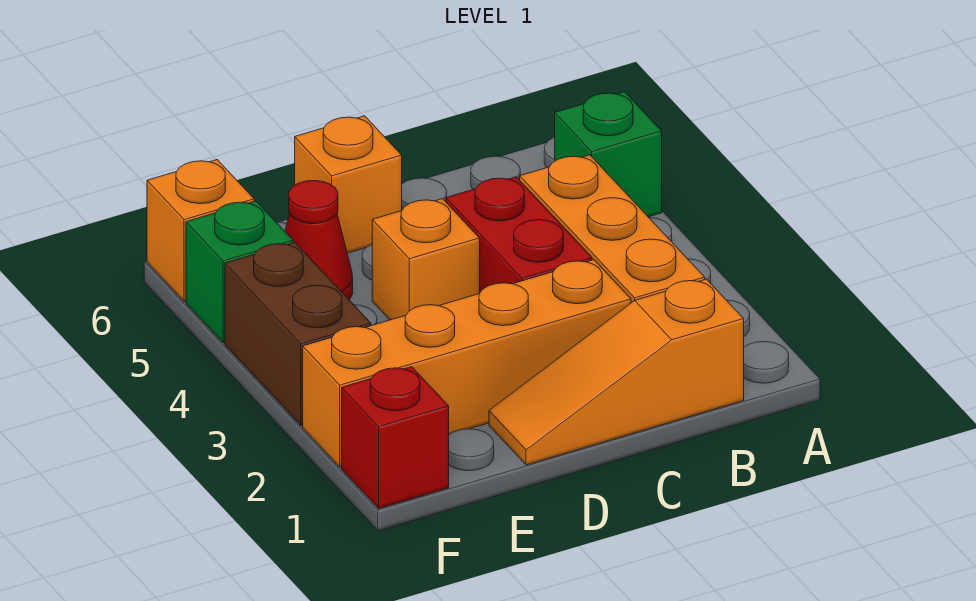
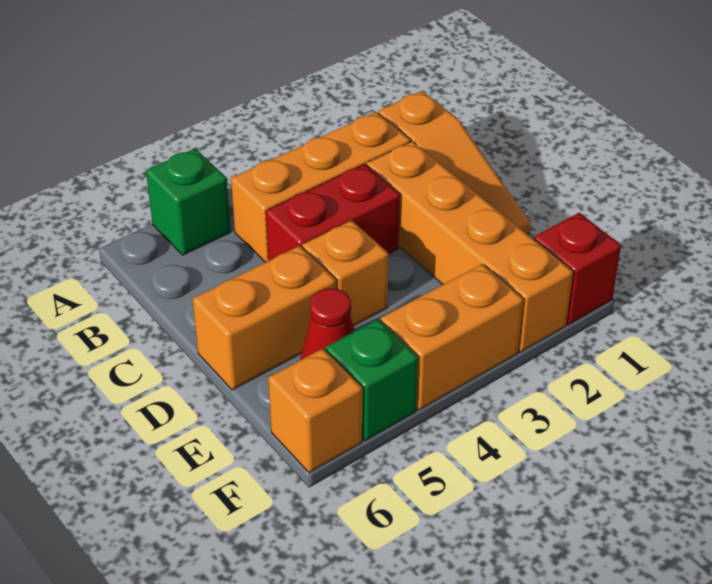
orange 1x1 brick [295,116,402,253] -> orange 1x2 brick [193,246,336,390]
brown 1x2 brick [225,242,371,426] -> orange 1x2 brick [380,264,523,410]

